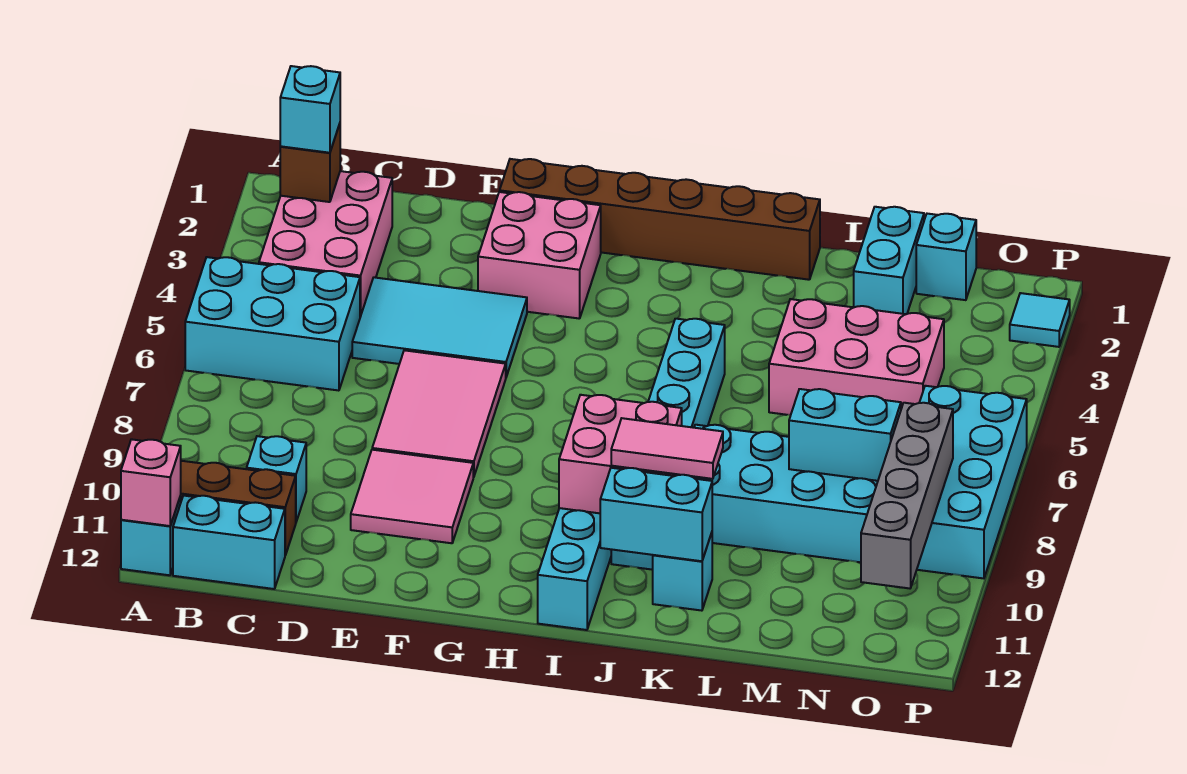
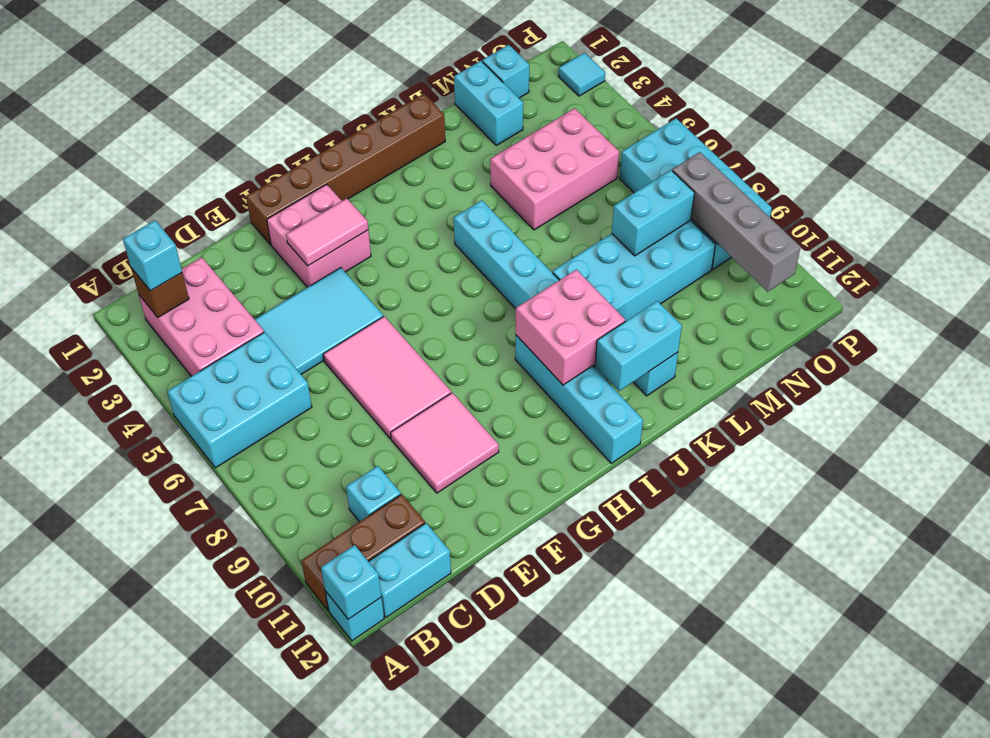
pink 1x1 brick [121,439,181,526] -> cyan 1x1 brick [321,545,381,619]
pink 1x2 tile [611,418,723,479] -> pink 1x2 tile moved to [286,198,368,266]

